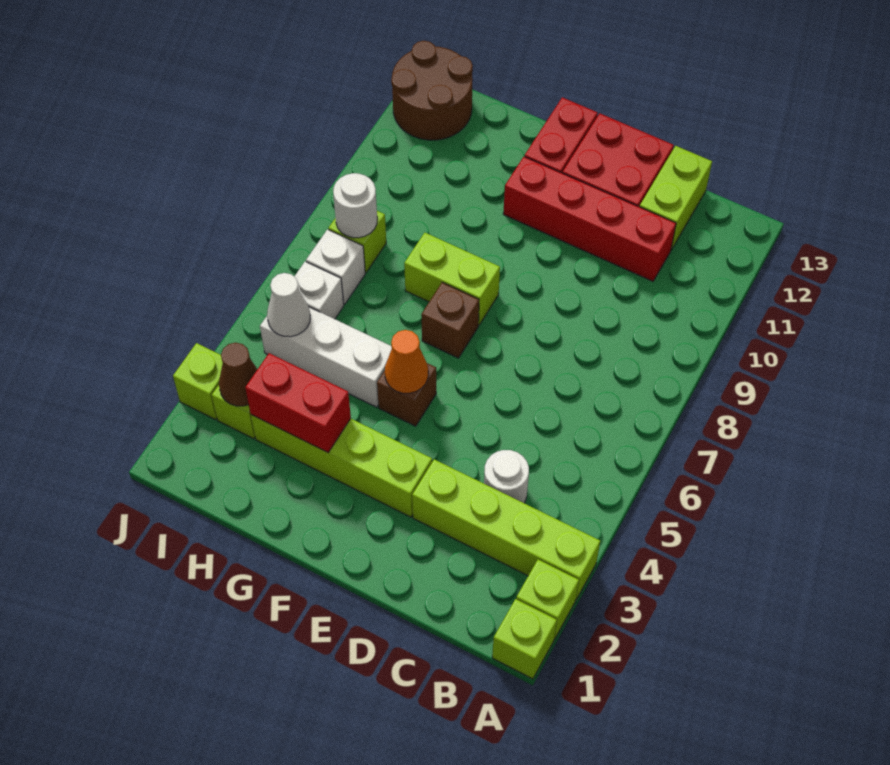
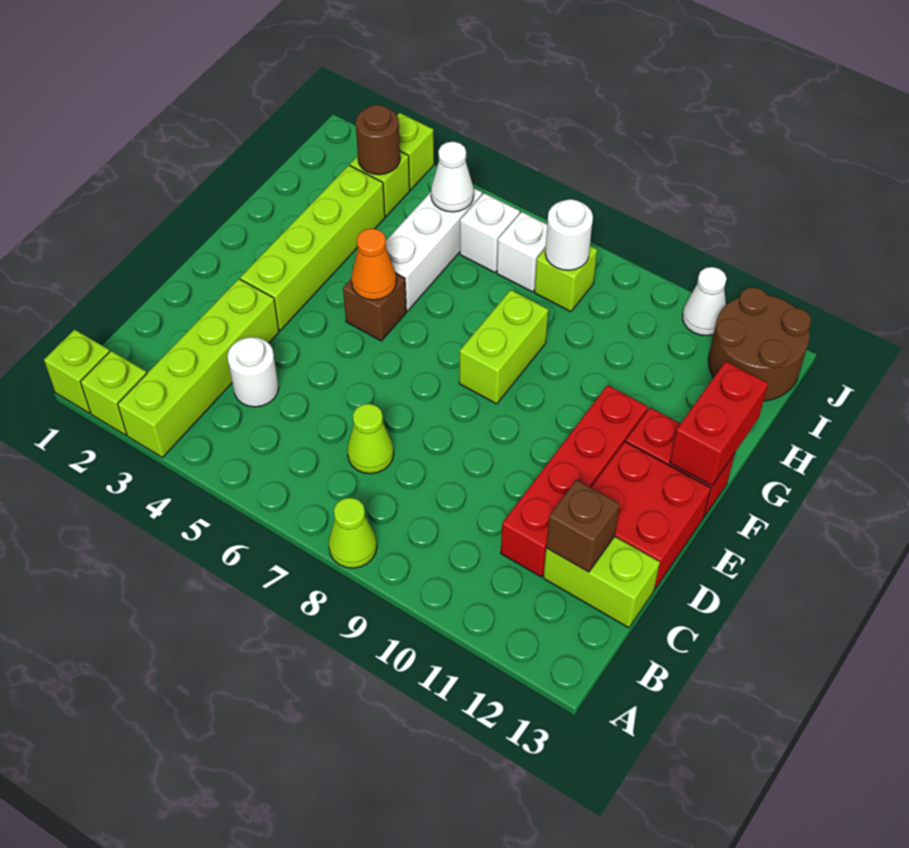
none -> lime 1x1 cone [329,498,377,568]
none -> lime 1x1 cone [347,404,394,474]
brown 1x1 brick [421,283,479,358] -> brown 1x1 brick moved to [546,480,620,572]
red 1x2 brick [245,353,351,452] -> red 1x2 brick moved to [670,361,768,485]
brown 1x1 cone [219,343,257,406] -> brown 1x1 round brick [356,105,400,175]
none -> white 1x1 cone [682,267,727,336]

